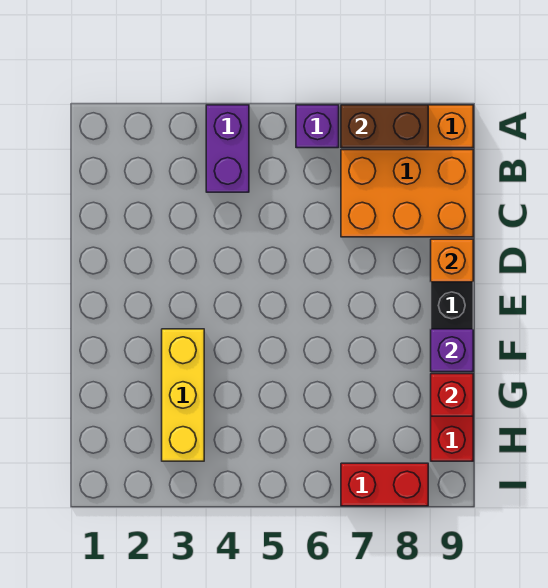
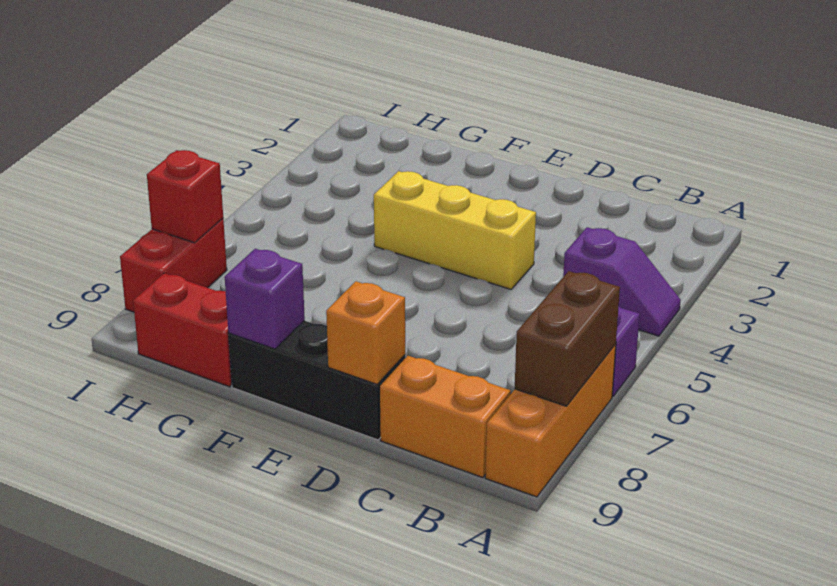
purple 1x2 brick [206,105,249,192] -> purple 1x2 slope [563,227,681,336]
orange 2x3 brick [341,150,473,237] -> orange 1x2 brick [380,356,511,478]
yellow 1x3 brick [162,329,204,461] -> yellow 1x3 brick moved to [374,171,536,289]
red 1x1 brick [431,374,473,416] -> red 1x1 brick moved to [147,150,223,243]

